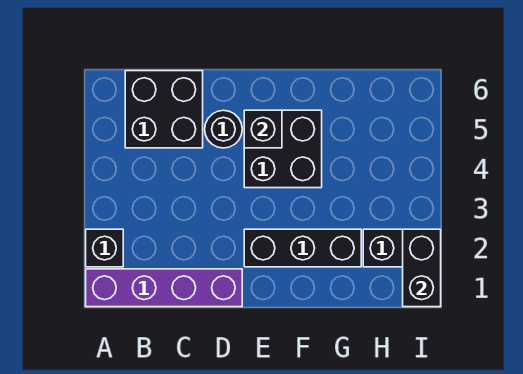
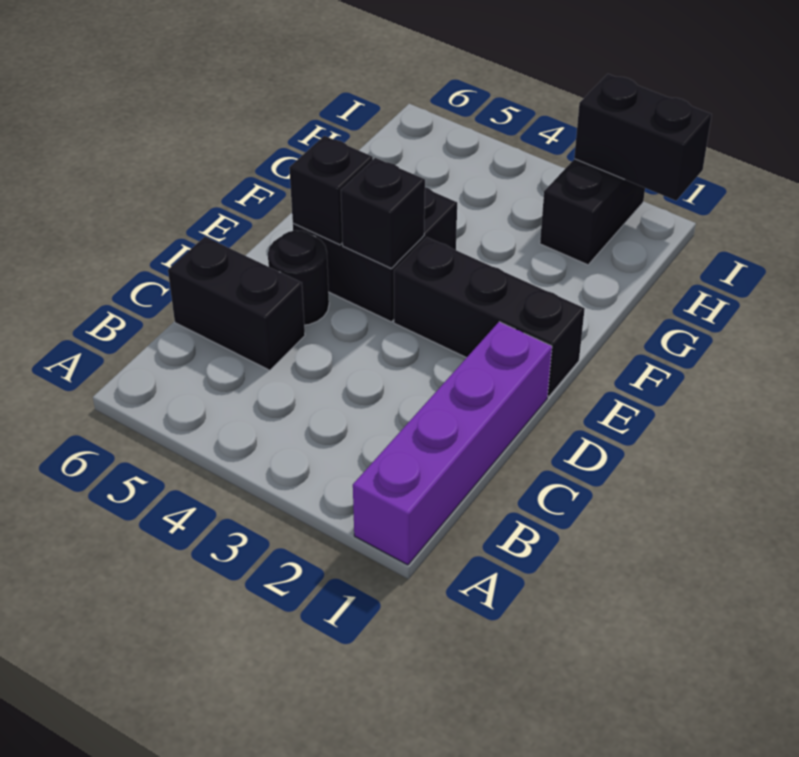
black 1x1 brick [86,229,123,267] -> black 1x1 brick moved to [341,158,425,269]
black 2x2 brick [125,71,203,148] -> black 1x2 brick [168,237,305,370]
black 1x3 brick [244,229,361,267] -> black 1x3 brick turned to [394,237,585,397]

